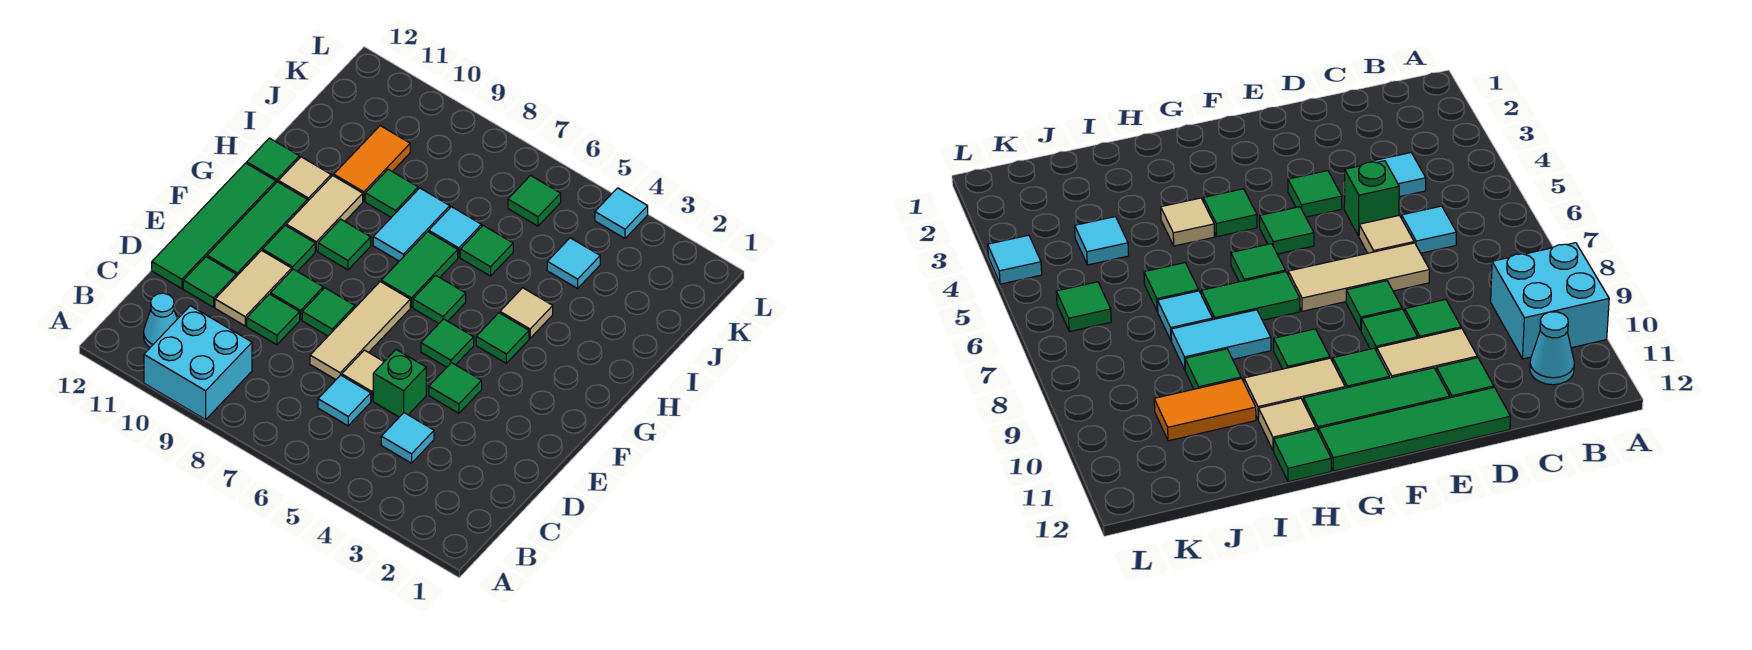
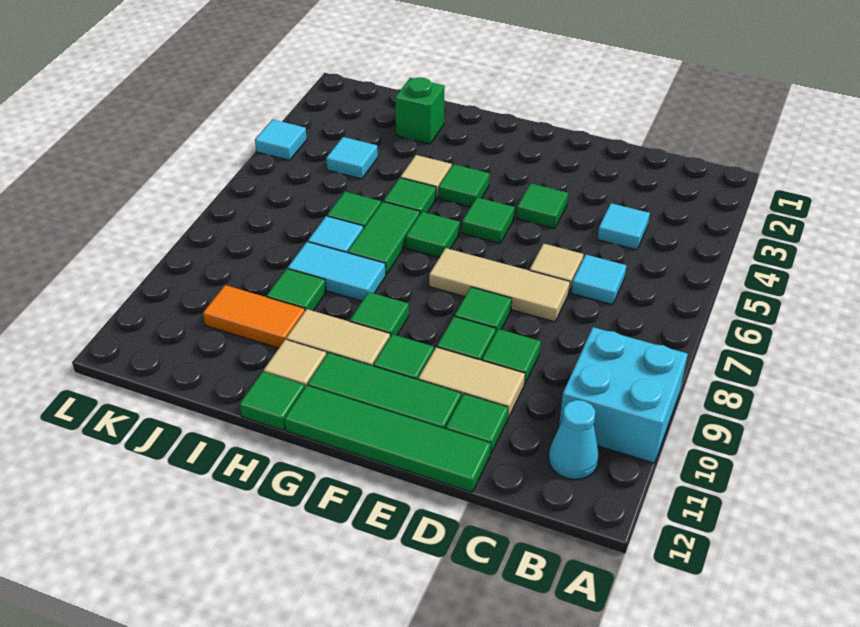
green 1x1 brick [373,350,426,417] -> green 1x1 brick moved to [395,78,445,144]
green 1x2 tile [381,232,458,307] -> green 1x2 tile turned to [348,201,420,274]
green 1x1 tile [508,176,561,226] -> green 1x1 tile moved to [384,178,436,214]

